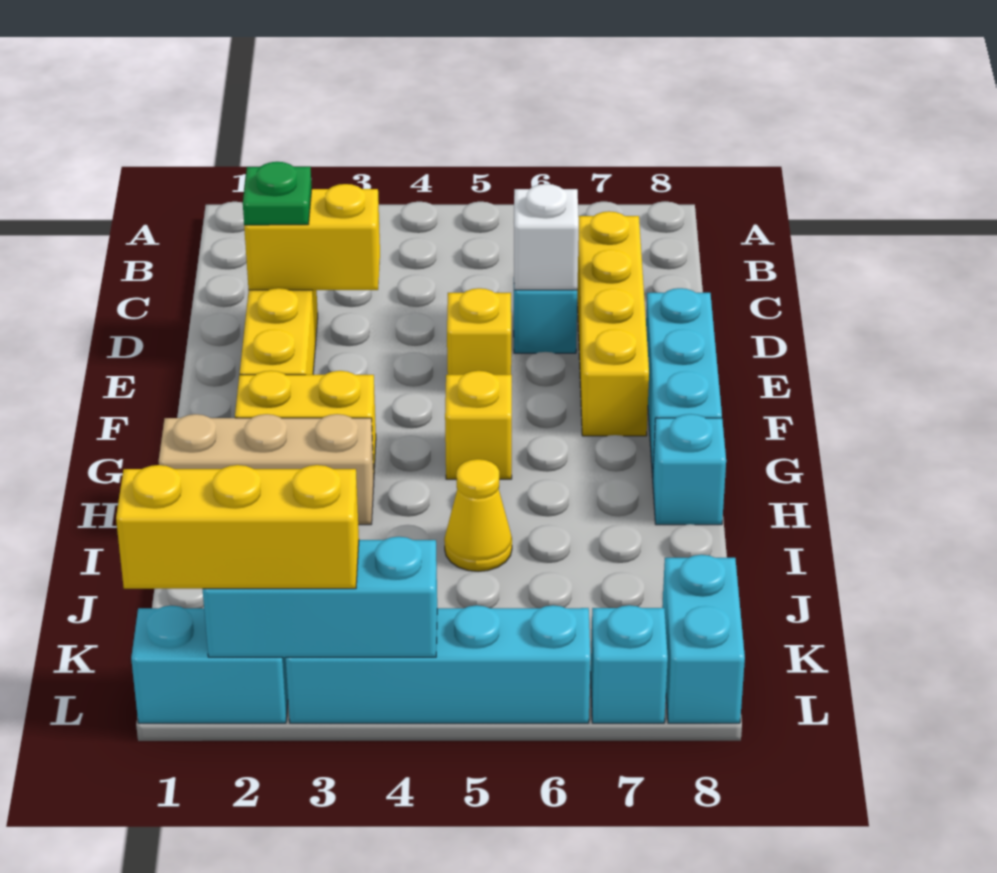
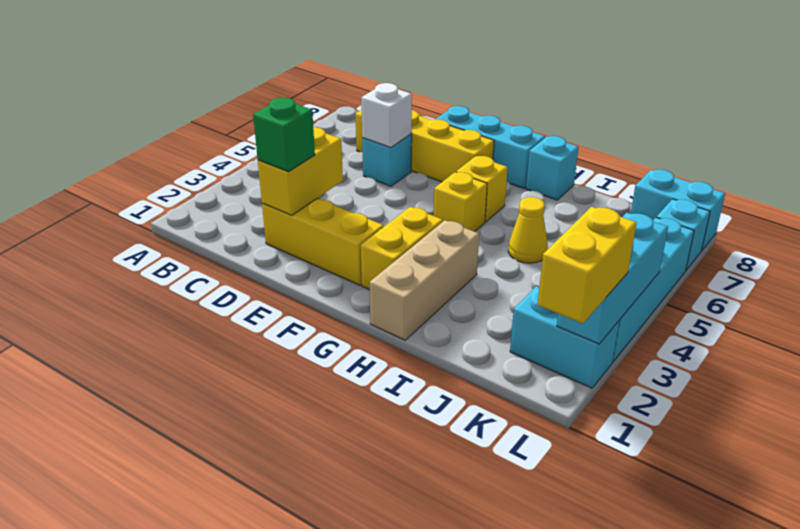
green 1x1 plate [243,162,312,225] -> green 1x1 brick [253,98,315,172]
yellow 1x1 brick [447,288,511,375] -> yellow 1x1 brick moved to [456,156,508,222]
cyan 1x2 brick [131,606,288,723] -> cyan 1x2 brick turned to [510,286,620,388]
yellow 1x3 brick [116,465,359,589] -> yellow 1x2 brick [538,207,637,324]

